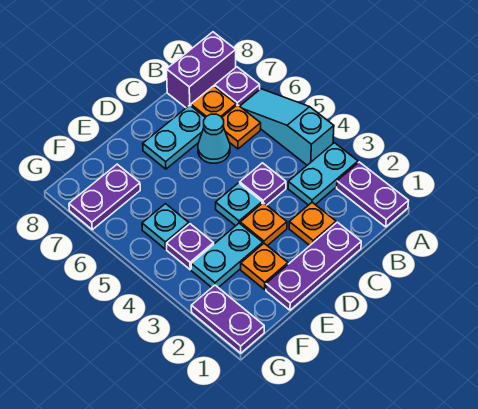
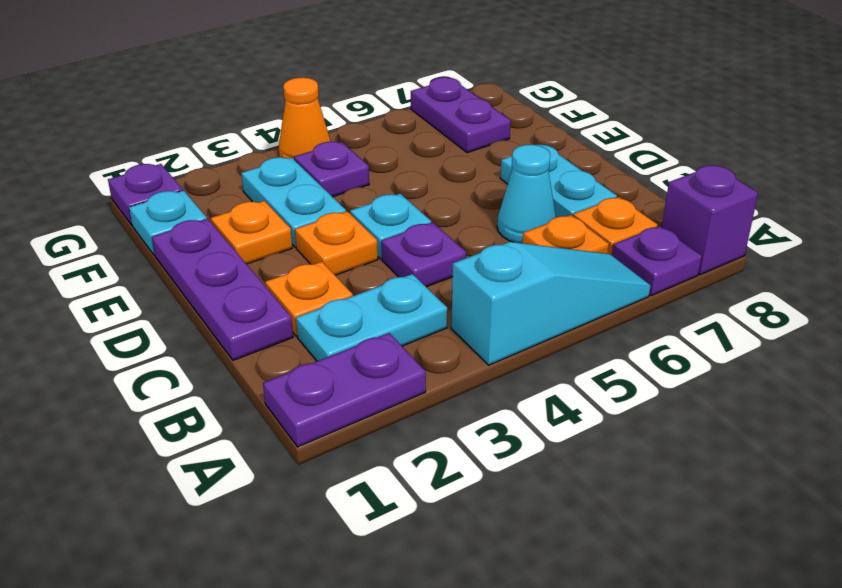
cyan 1x2 plate [288,143,358,205] -> cyan 1x2 plate turned to [296,274,447,361]
purple 1x2 brick [167,32,236,108] -> purple 1x1 brick [662,165,758,275]
cyan 1x1 plate [142,204,189,249] -> cyan 1x1 plate moved to [129,190,207,255]
purple 1x2 plate [191,285,264,353] -> purple 1x1 plate [108,164,183,225]
none -> orange 1x1 cone [279,77,331,159]

